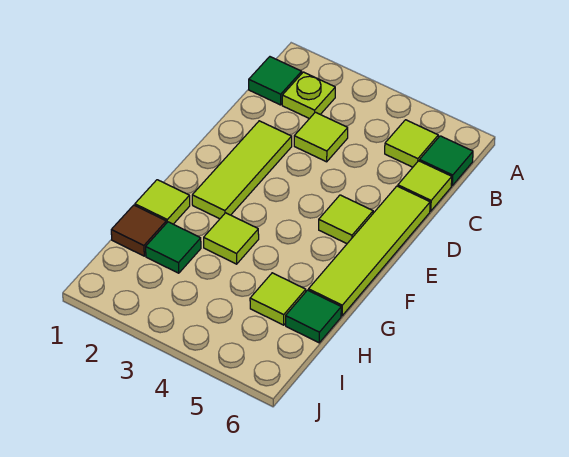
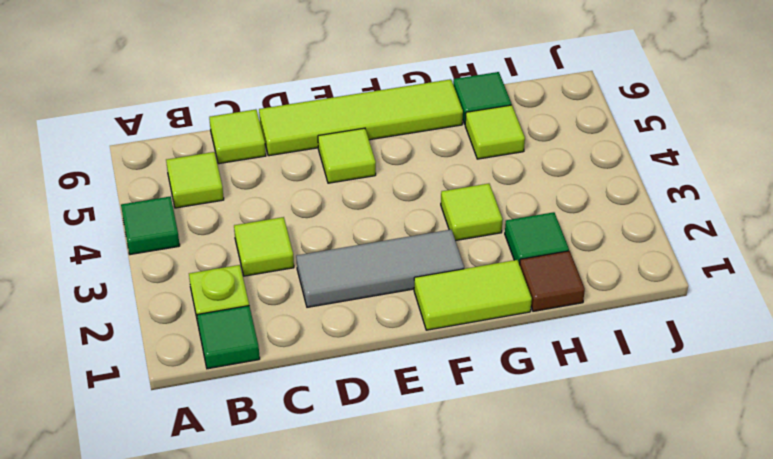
green 1x1 tile [420,136,473,186] -> green 1x1 tile moved to [121,196,180,255]
lime 1x3 tile [192,121,292,219] -> grey 1x3 tile [296,230,464,307]
lime 1x1 tile [135,180,190,224] -> lime 1x2 tile [414,260,532,330]

